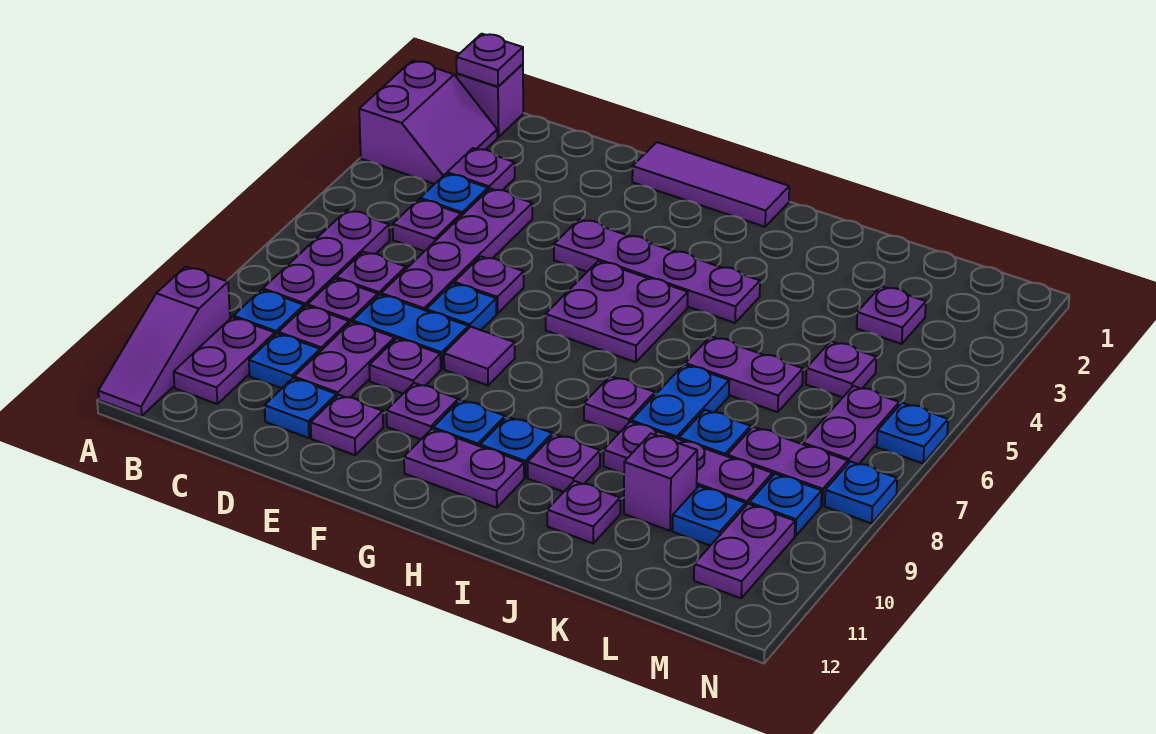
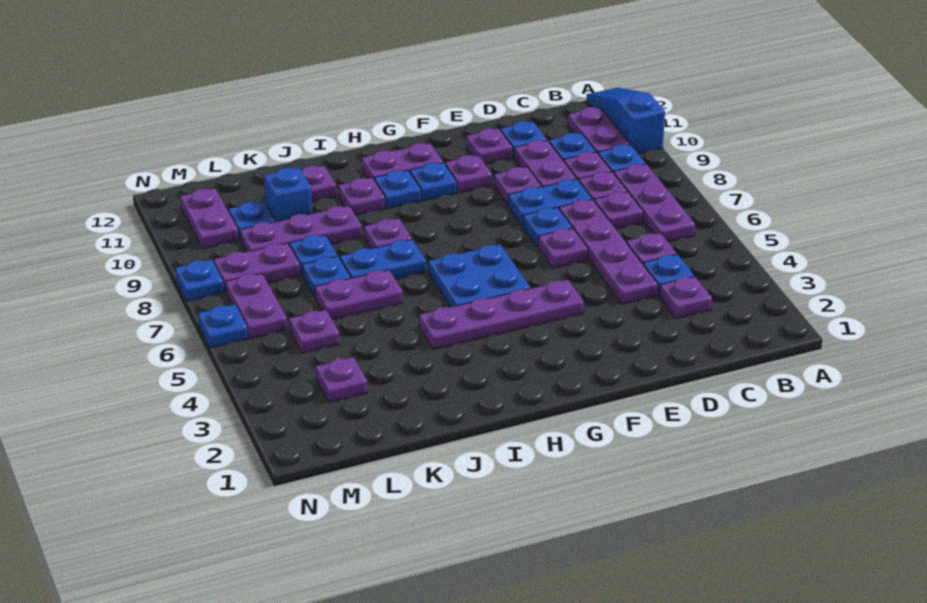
purple 2x2 slope [359,61,497,184] -> none
purple 1x3 slope [98,267,230,416] -> blue 1x3 slope [586,88,665,154]
purple 1x1 brick [457,64,523,137] -> none
purple 1x1 plate [456,34,523,87] -> none
purple 1x3 tile [632,142,789,227] -> none
purple 1x1 tile [444,327,515,385] -> none
purple 2x2 plate [546,261,688,362] -> blue 2x2 plate [428,245,530,307]
blue 1x2 plate [631,364,729,439] -> blue 1x2 plate turned to [340,240,426,280]
purple 1x1 brick [624,434,697,531] -> blue 1x1 brick [264,168,312,222]
blue 1x1 plate [749,474,822,536] -> blue 1x1 plate moved to [302,256,351,297]

